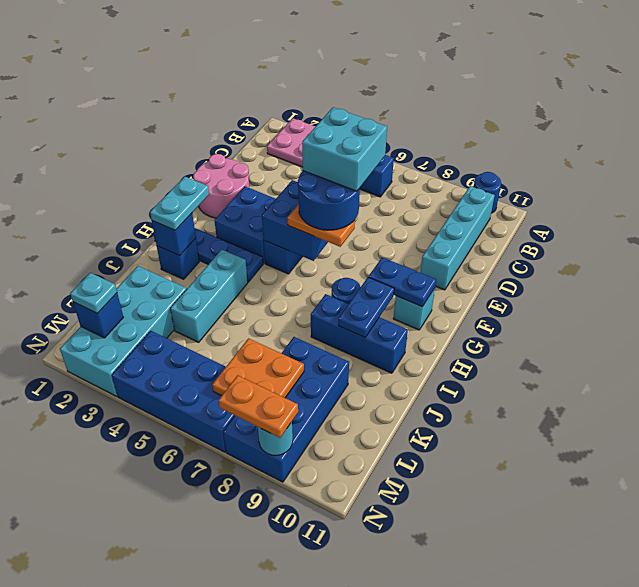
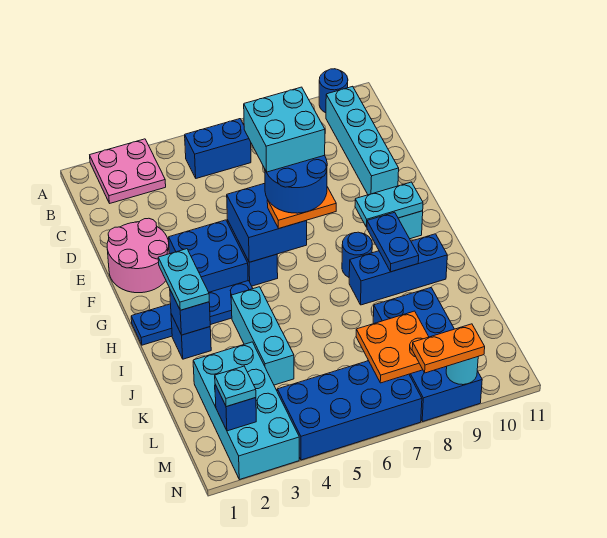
blue 1x2 plate [369,257,436,307] -> cyan 1x2 plate [355,182,423,227]

